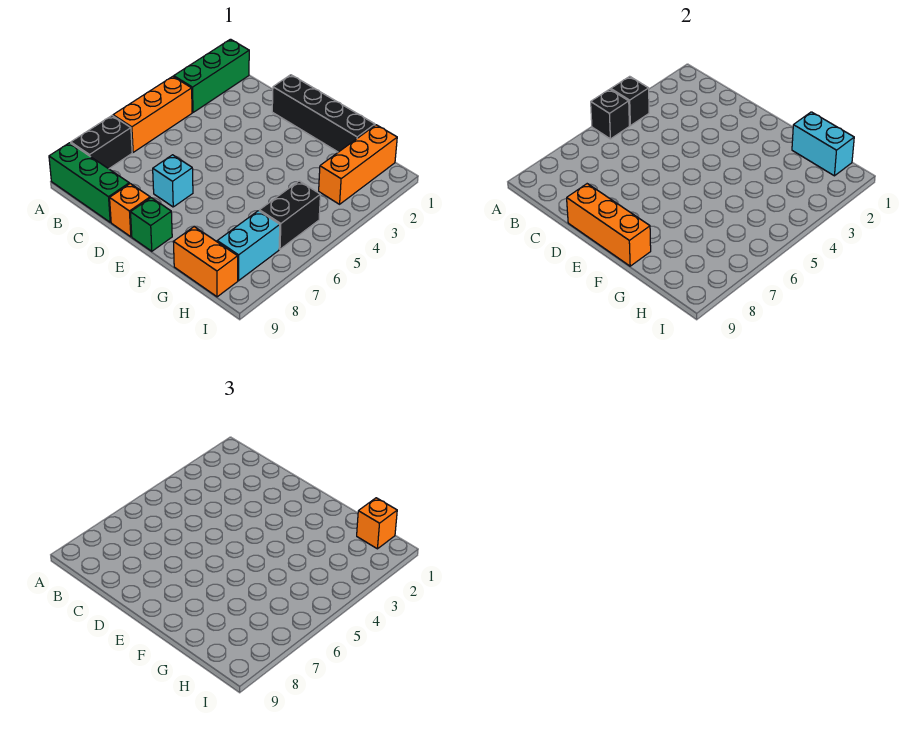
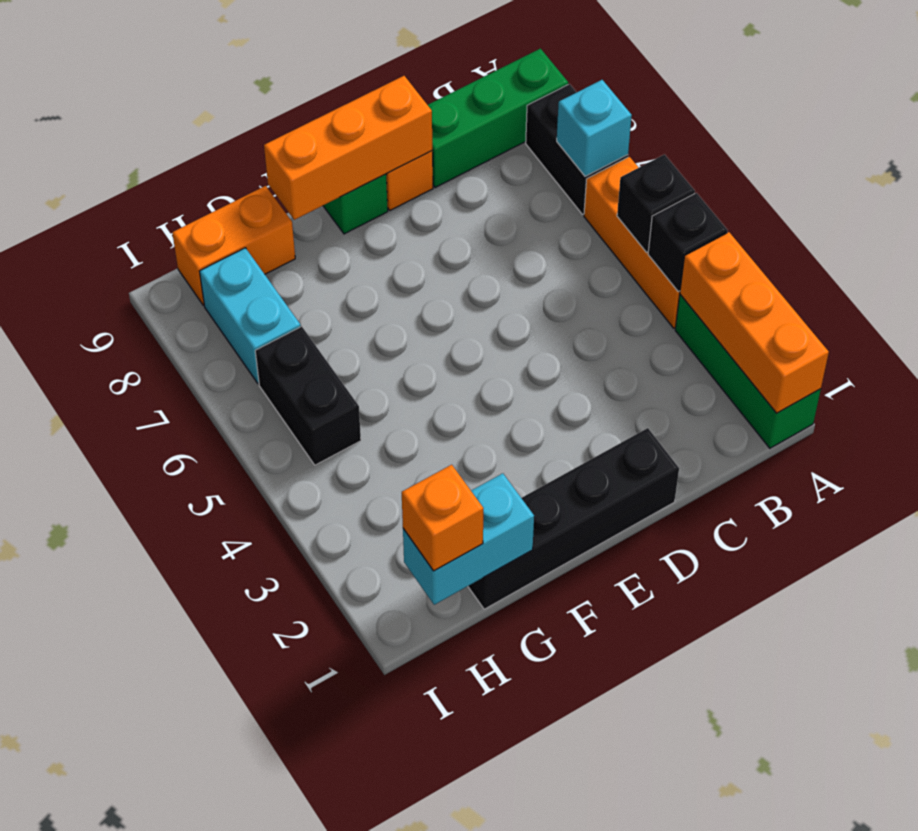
cyan 1x1 brick [153,155,193,207] -> cyan 1x1 brick moved to [557,80,632,177]
orange 1x3 brick [319,125,397,204] -> orange 1x3 brick moved to [680,232,829,413]

